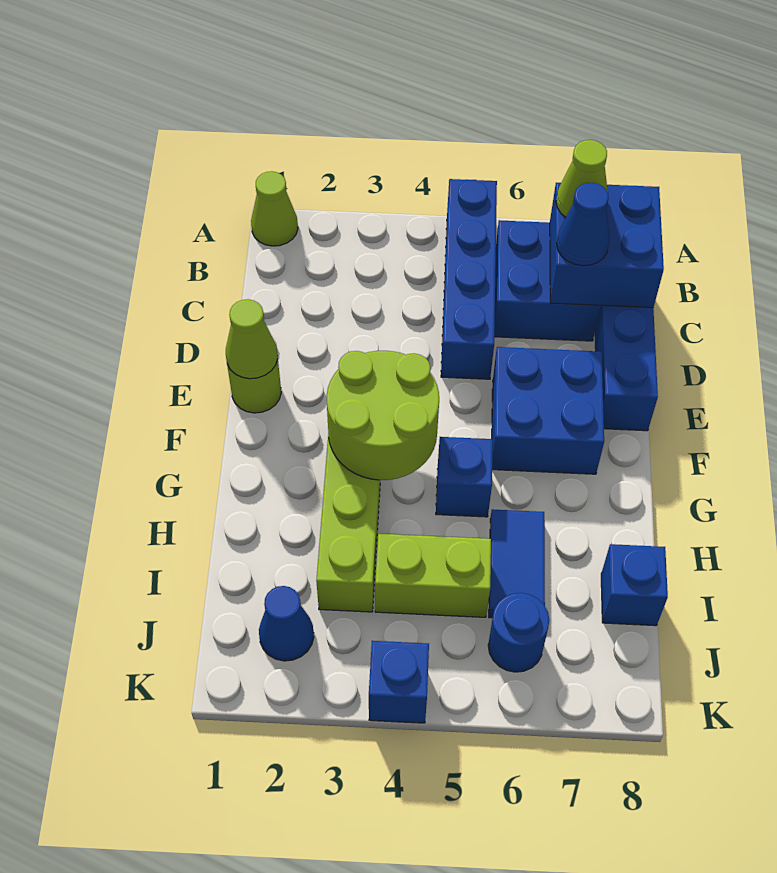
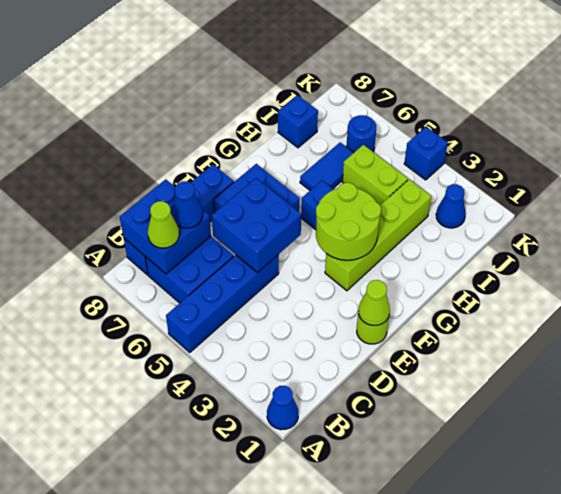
lime 1x1 cone [251,171,298,246] -> blue 1x1 cone [267,386,298,430]
none -> blue 2x2 brick [212,178,301,273]

